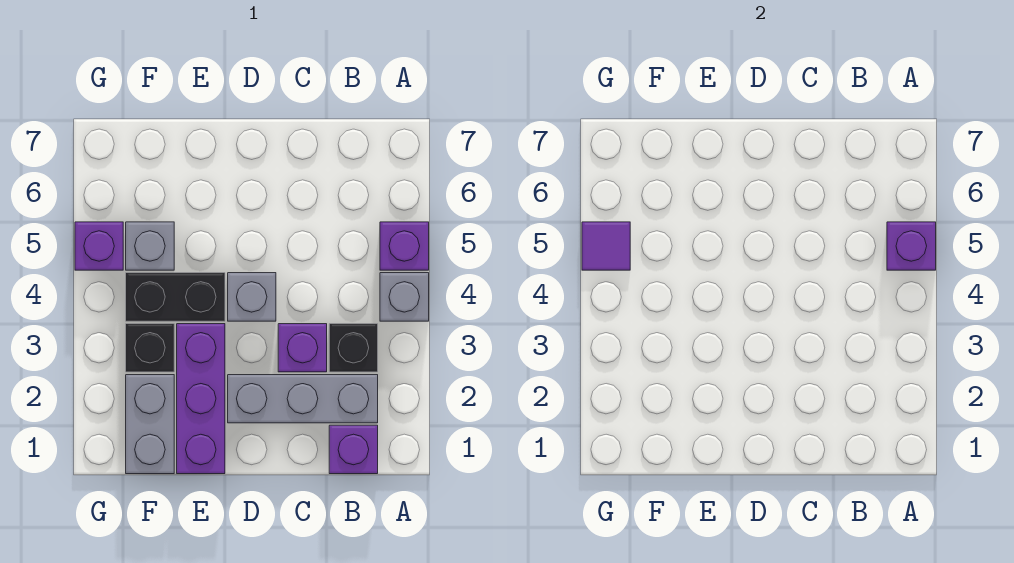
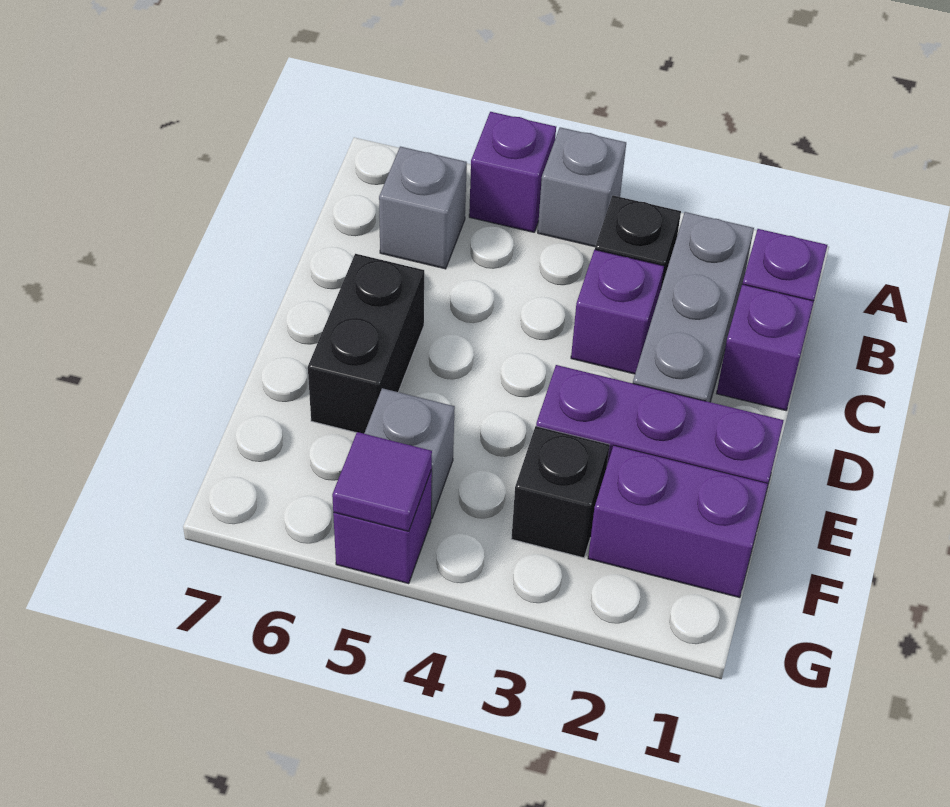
purple 1x1 brick [887,222,936,270] -> purple 1x1 brick moved to [717,284,813,410]
grey 1x1 brick [228,273,276,321] -> grey 1x1 brick moved to [379,147,467,269]
black 1x2 brick [126,273,225,321] -> black 1x2 brick moved to [308,254,424,434]
grey 1x2 brick [126,375,174,474] -> purple 1x2 brick [588,446,768,598]

